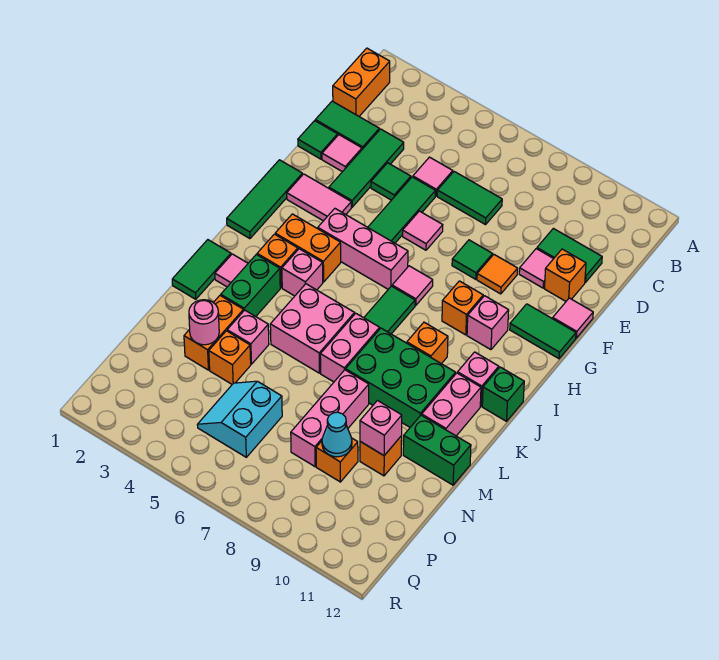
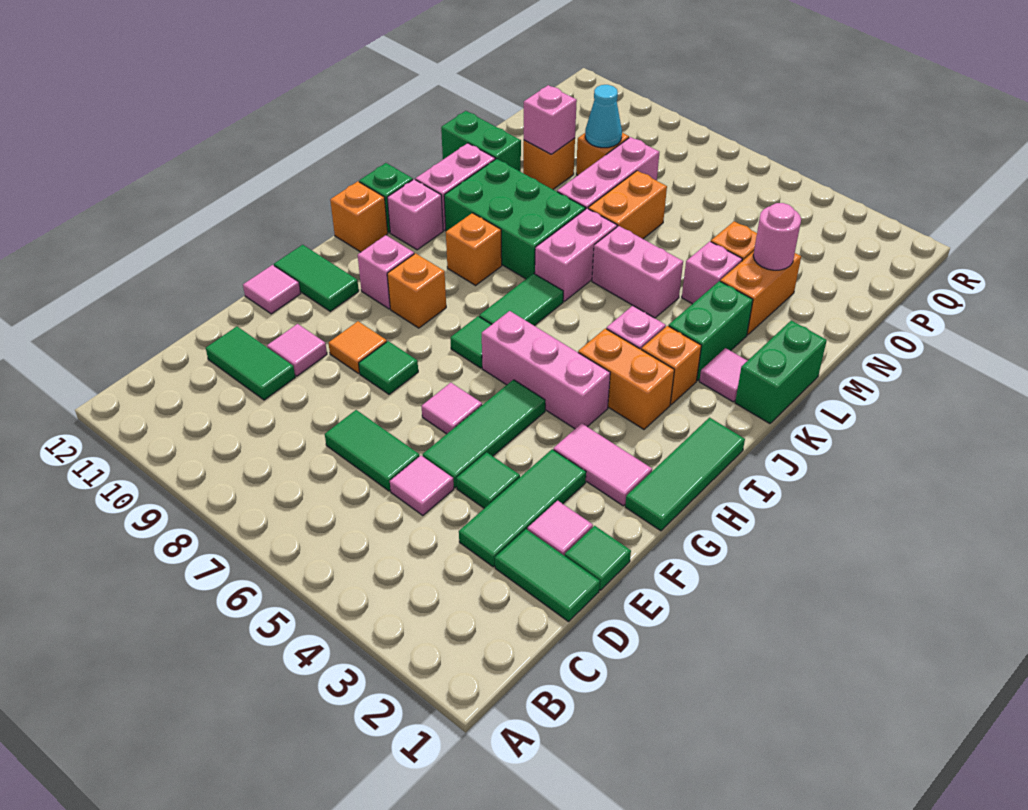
orange 1x2 brick [333,48,390,116] -> orange 1x2 brick moved to [588,171,667,239]
orange 1x1 brick [544,249,586,301] -> orange 1x1 brick moved to [330,181,388,252]
pink 1x1 tile [392,266,433,305] -> green 1x1 tile [450,316,492,368]
green 1x2 tile [172,240,231,299] -> green 1x2 brick [735,320,827,424]
pink 2x2 brick [270,284,355,373] -> pink 1x2 brick [592,226,683,318]
cyan 2x2 slope [197,381,282,457] -> none

